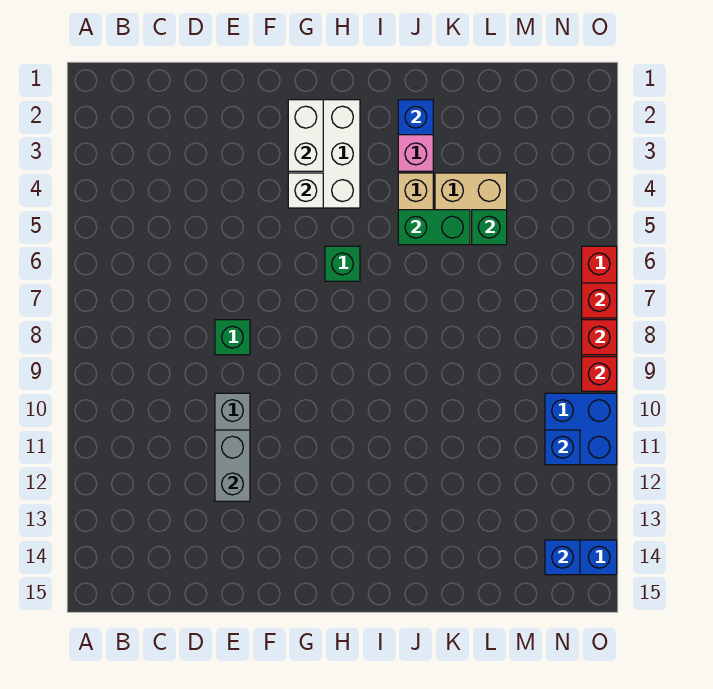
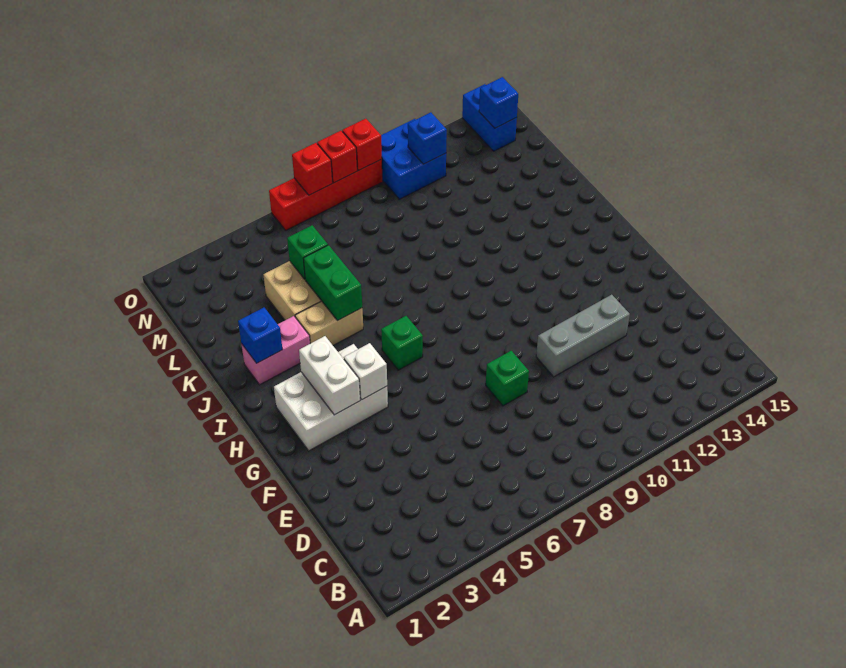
grey 1x2 brick [215,430,250,501] -> none
white 1x2 brick [288,100,323,171] -> white 1x2 brick turned to [299,336,360,415]

